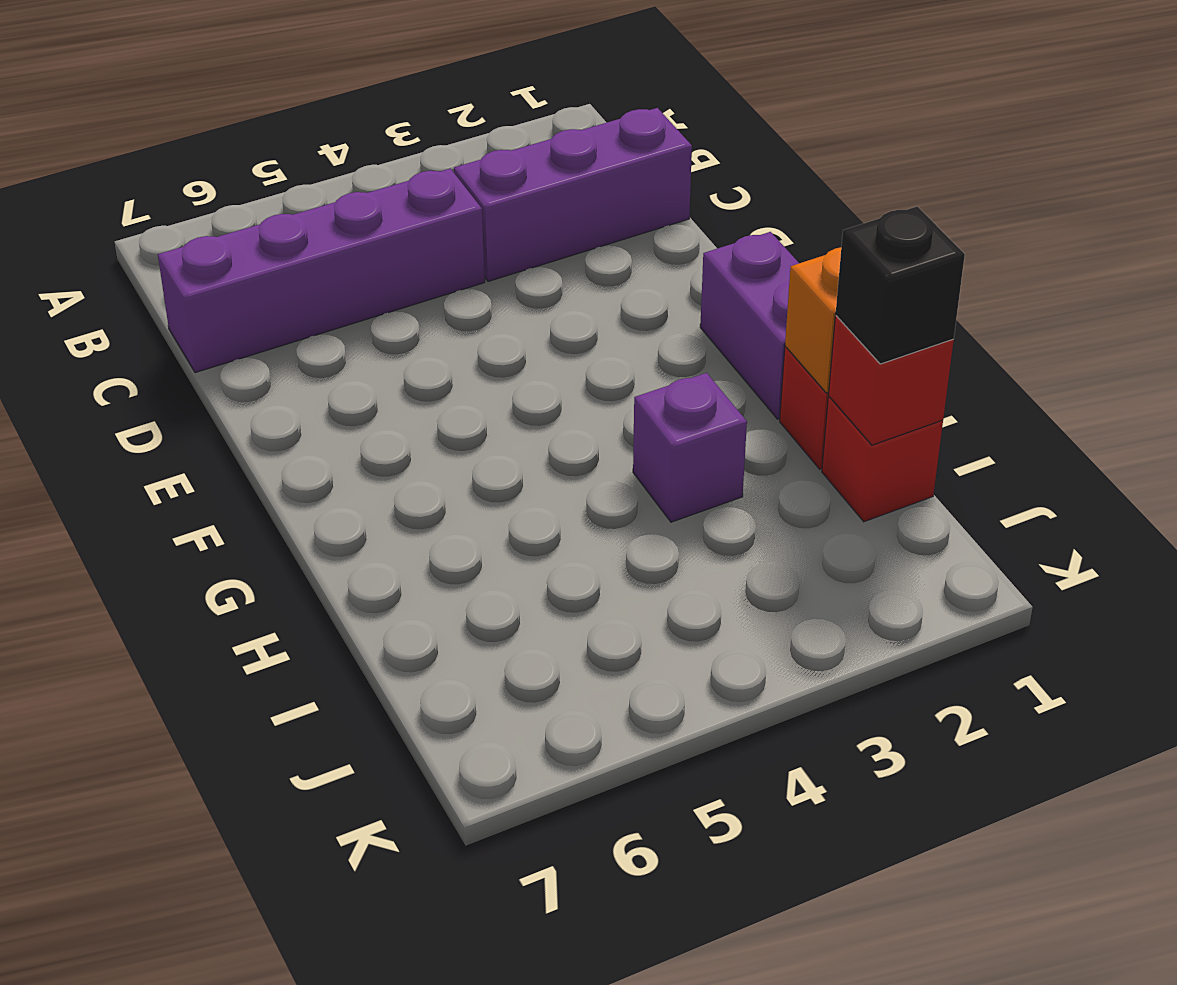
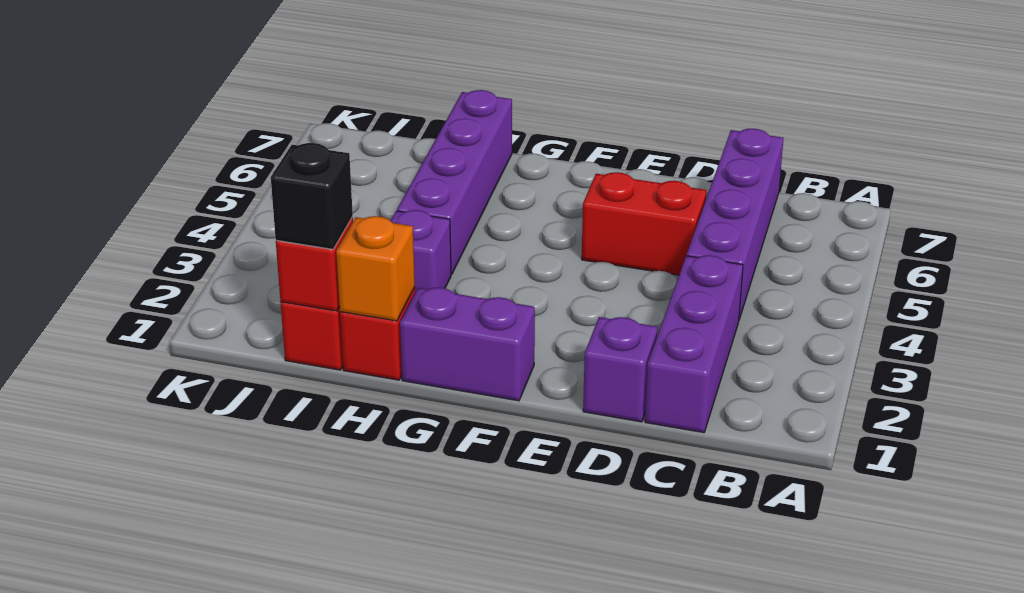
none -> purple 1x1 brick [583,317,658,422]
none -> red 1x2 brick [582,172,707,275]
none -> purple 1x4 brick [397,90,512,275]

